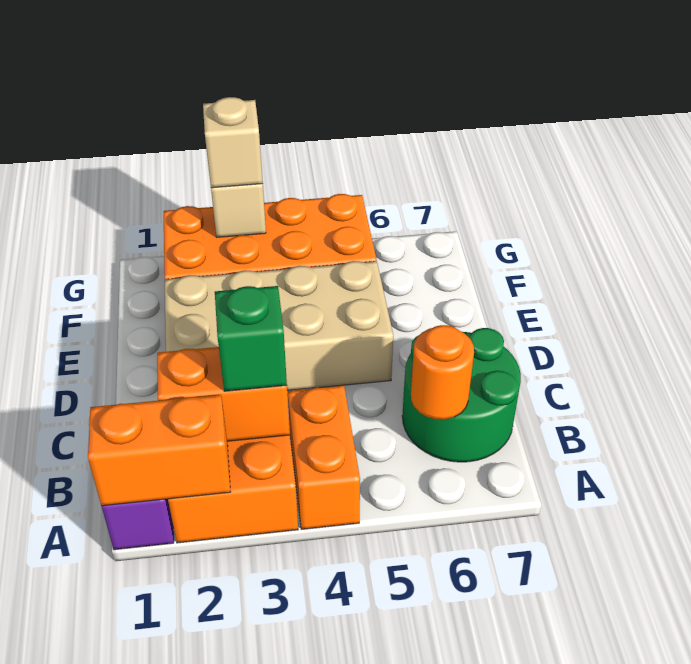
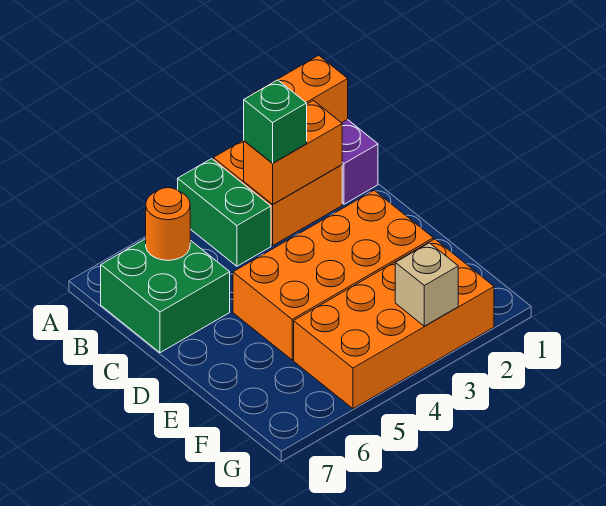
orange 1x2 brick [287,385,360,529] -> green 1x2 brick [178,159,271,266]
green 2x2 round brick [402,328,521,462] -> green 2x2 brick [101,239,230,353]
tan 2x4 brick [165,261,393,391] -> orange 2x4 brick [233,190,433,360]
tan 1x1 brick [203,97,263,188] -> none

